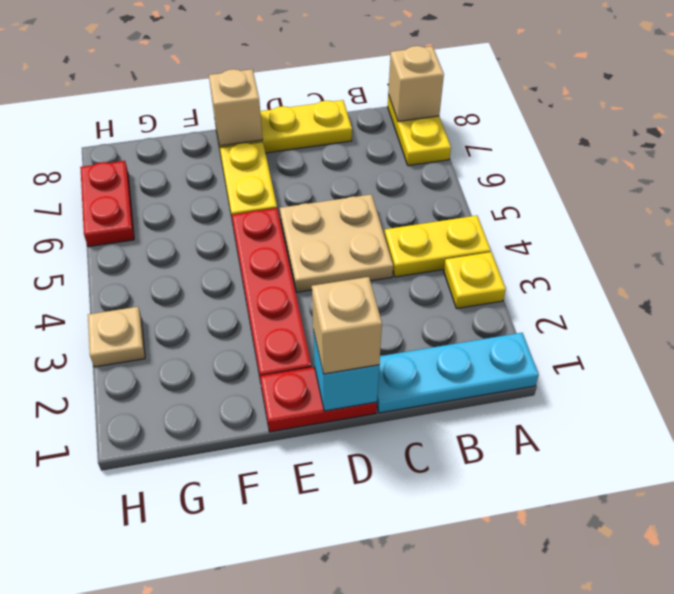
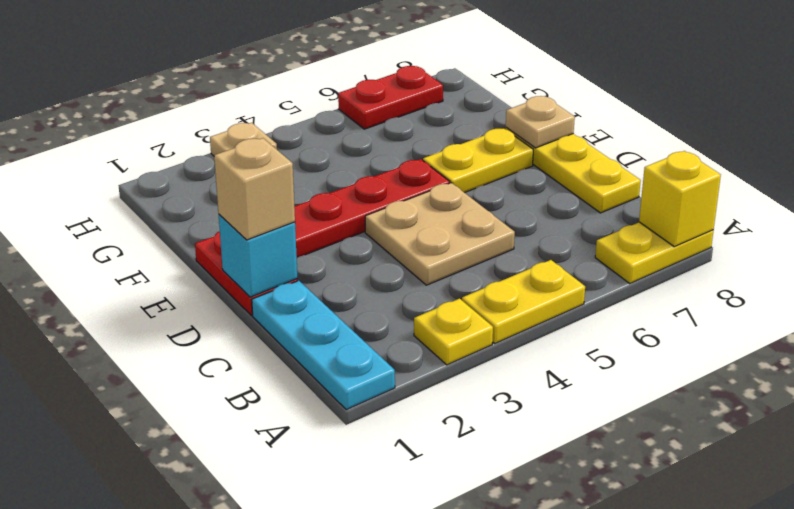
yellow 1x2 plate [384,216,491,277] -> yellow 1x2 plate turned to [462,260,585,343]
tan 1x1 brick [388,46,444,122] -> yellow 1x1 brick [639,151,721,247]
tan 1x1 brick [209,69,263,146] -> tan 1x1 plate [506,96,575,148]

